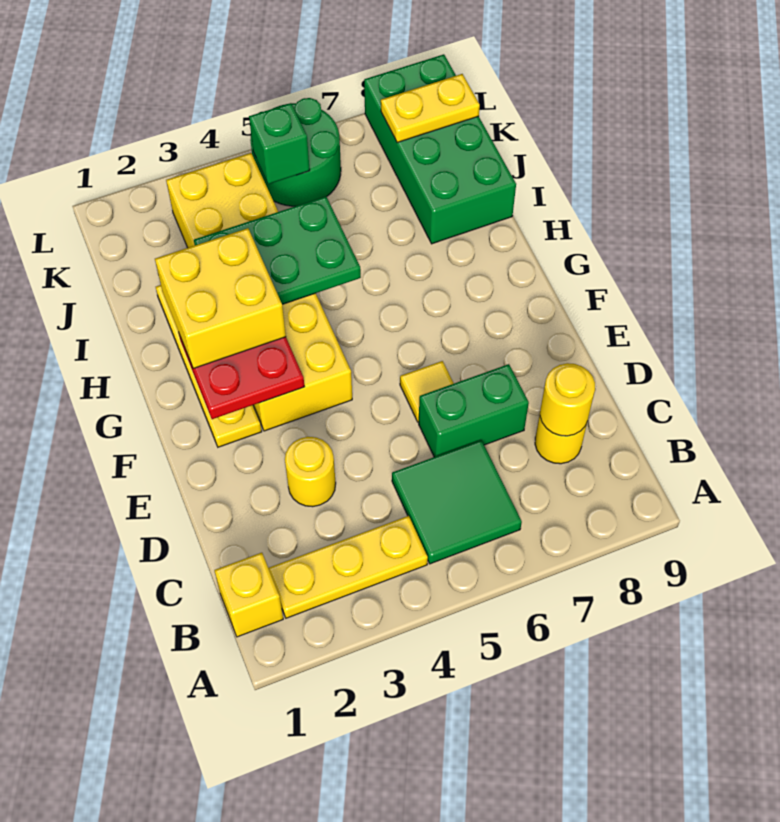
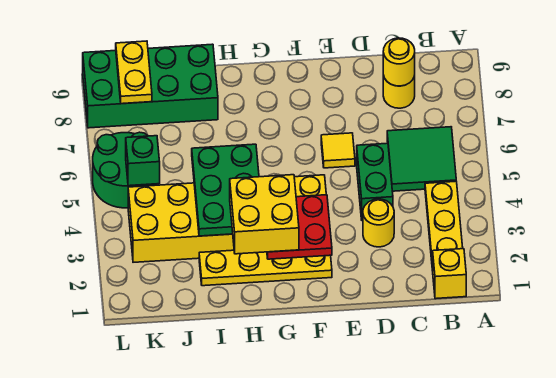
green 1x2 brick [419,364,529,457] -> green 1x2 brick moved to [357,143,393,221]

